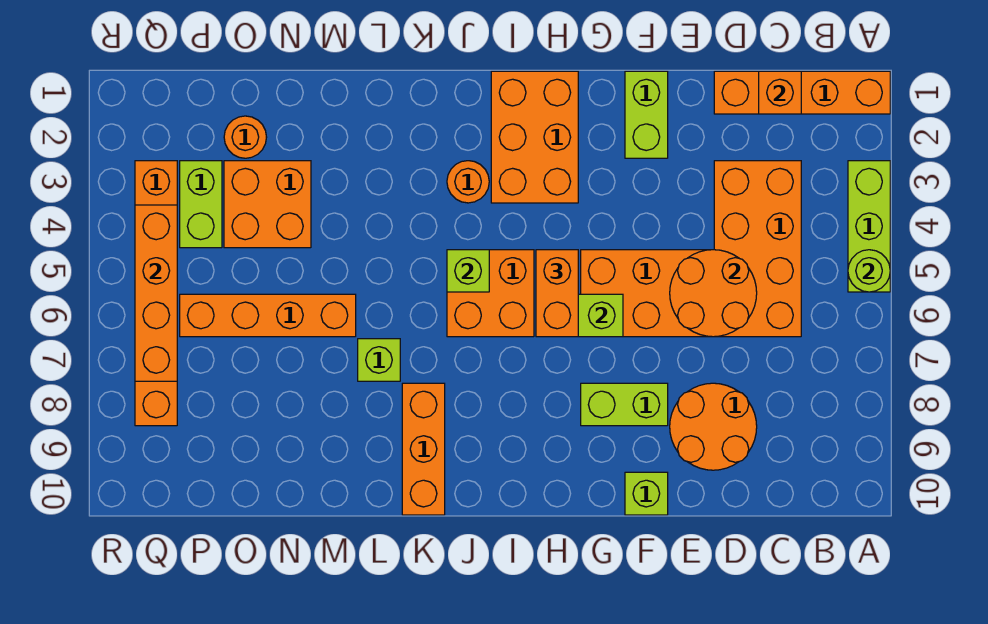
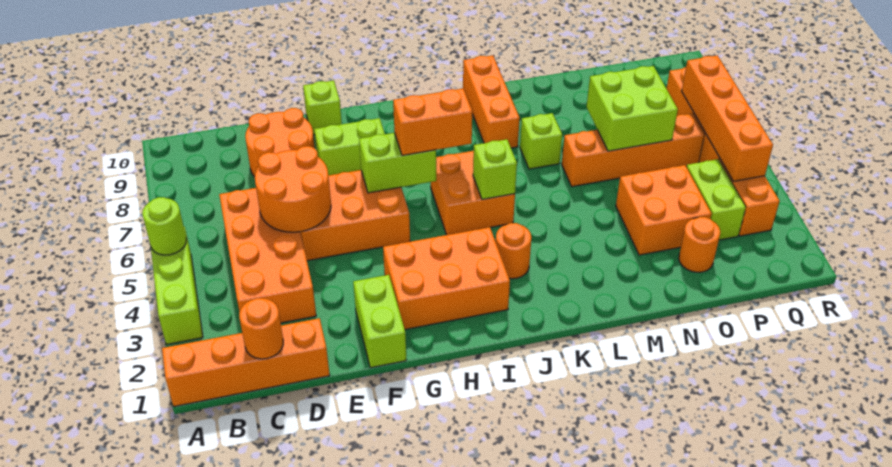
orange 1x1 brick [759,71,801,114] -> orange 1x1 round brick [239,298,283,359]
orange 2x3 brick [491,71,578,203] -> orange 2x3 brick turned to [383,227,510,329]
orange 1x2 brick [536,250,578,337] -> orange 1x2 brick turned to [393,89,472,156]
none -> lime 2x2 brick [587,66,678,151]

